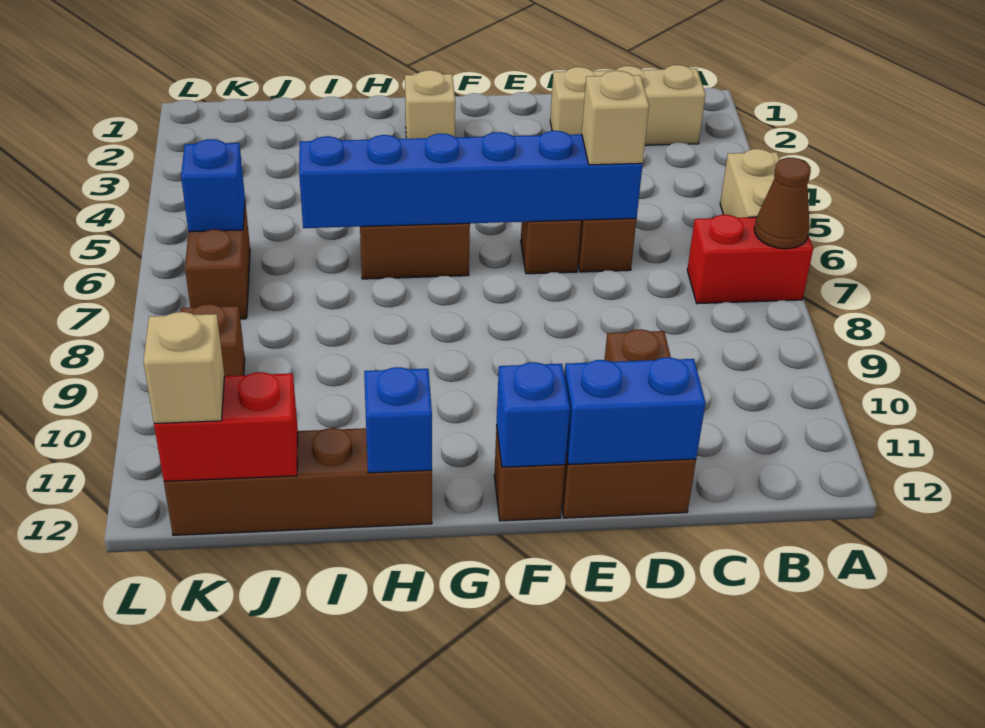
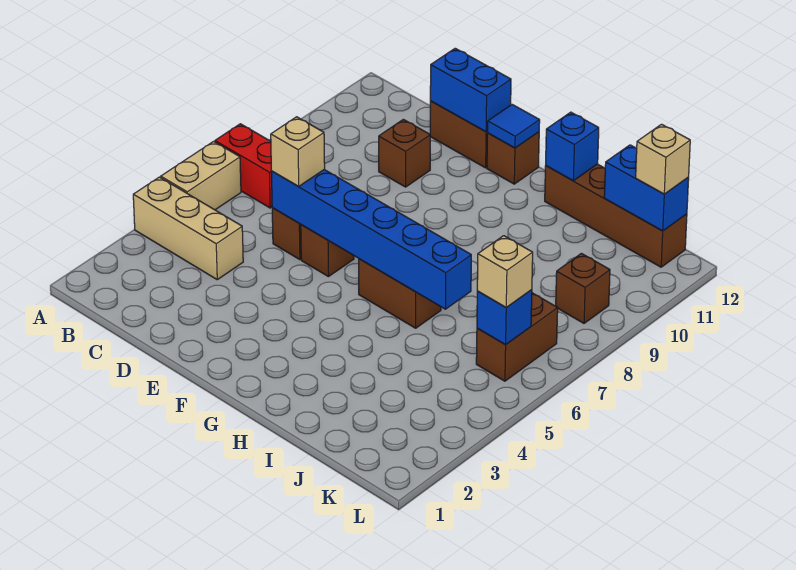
brown 1x1 cone [754,158,811,249] -> none
tan 1x3 brick [550,65,706,145] -> tan 1x3 brick moved to [133,177,243,280]
blue 1x1 brick [497,362,570,467] -> blue 1x1 tile [488,105,540,148]
tan 1x1 brick [405,70,455,139] -> tan 1x1 brick moved to [477,236,533,308]
red 1x2 brick [154,372,298,481] -> blue 1x2 brick [604,145,689,231]

